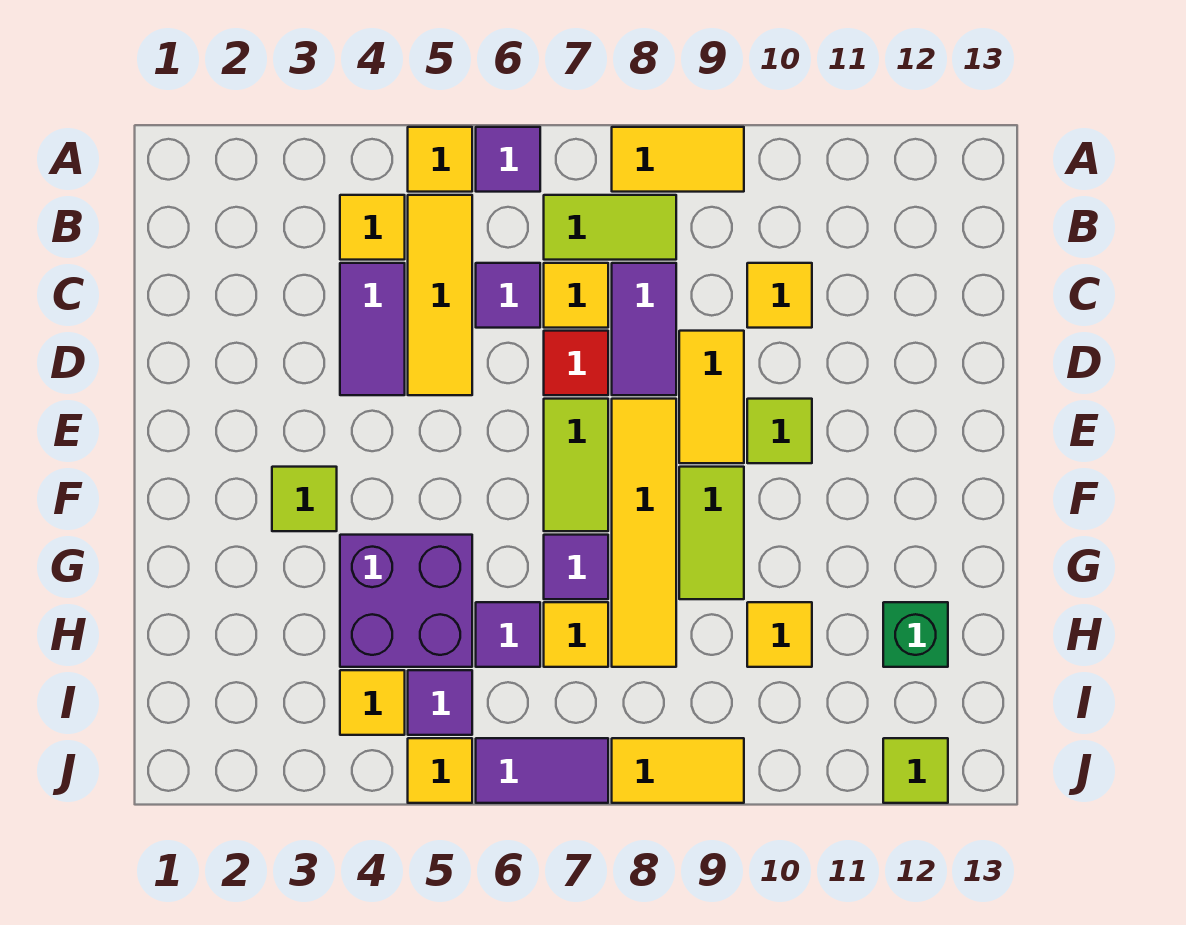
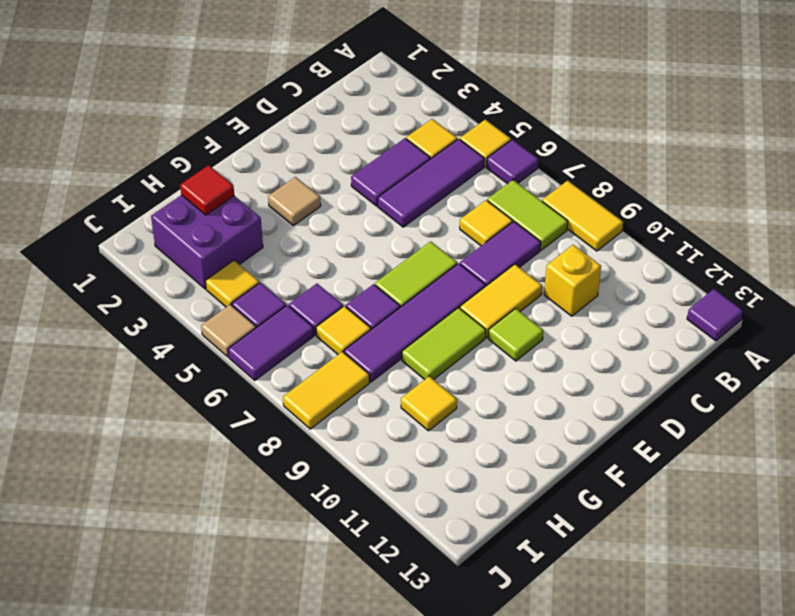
yellow 1x3 tile [408,195,472,395] -> purple 1x3 tile [378,139,484,227]
purple 1x1 tile [476,263,540,328] -> purple 1x1 tile moved to [687,289,743,341]
yellow 1x1 tile [747,263,812,328] -> yellow 1x1 brick [544,245,601,316]
red 1x1 tile [544,331,608,395] -> red 1x1 tile moved to [180,165,234,215]
yellow 1x4 tile [612,399,676,667] -> purple 1x4 tile [344,263,485,382]
lime 1x1 tile [272,467,337,531] -> tan 1x1 tile [268,177,321,226]
purple 2x2 brick [340,535,472,667] -> purple 2x2 brick moved to [151,195,263,289]
green 1x1 brick [883,602,948,667] -> none
yellow 1x1 tile [408,738,472,803] -> tan 1x1 tile [201,304,256,357]
purple 1x2 tile [476,738,608,803] -> purple 1x2 tile turned to [228,305,314,380]
yellow 1x2 tile [612,738,744,803] -> yellow 1x2 tile turned to [283,352,369,429]
lime 1x1 tile [883,738,948,803] -> none

